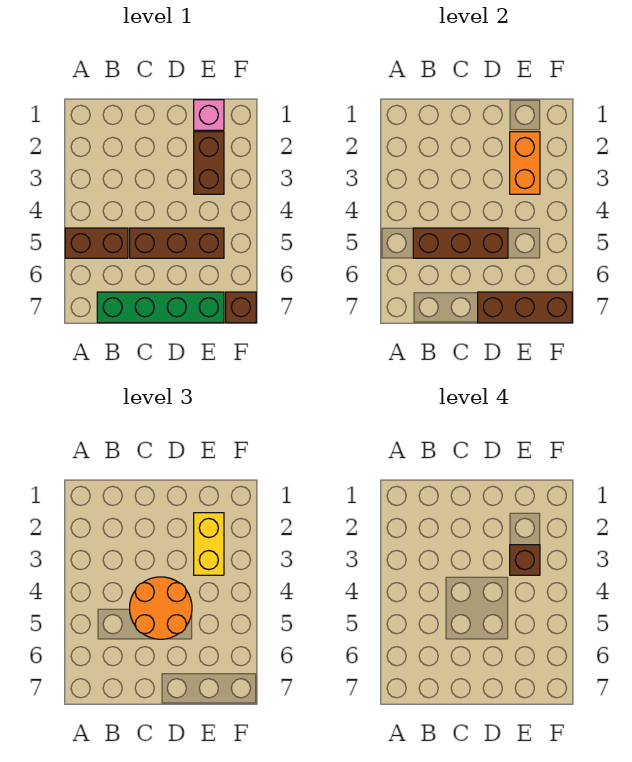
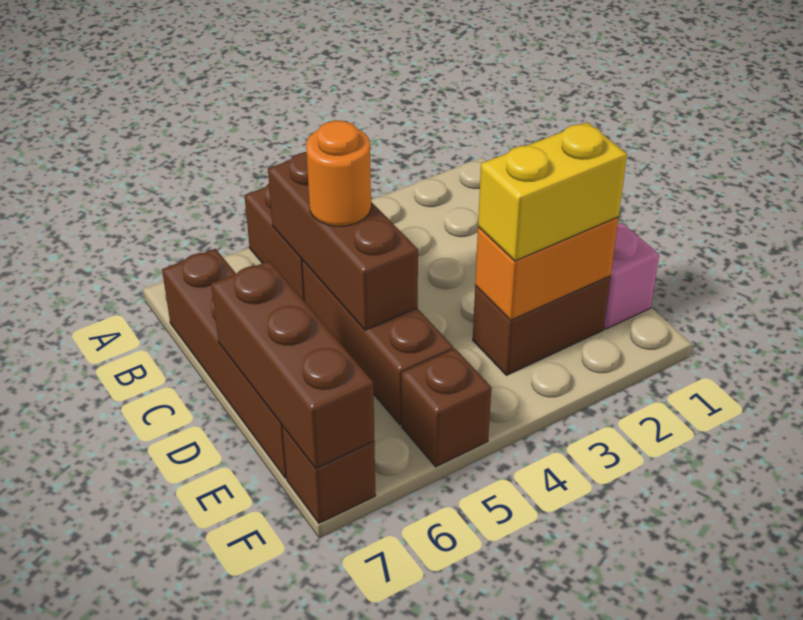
green 1x4 brick [97,292,224,323] -> brown 1x4 brick [162,249,287,478]
orange 2x2 round brick [130,577,192,639] -> orange 1x1 round brick [306,121,371,226]
brown 1x1 brick [510,545,540,575] -> brown 1x1 brick moved to [402,349,491,467]

